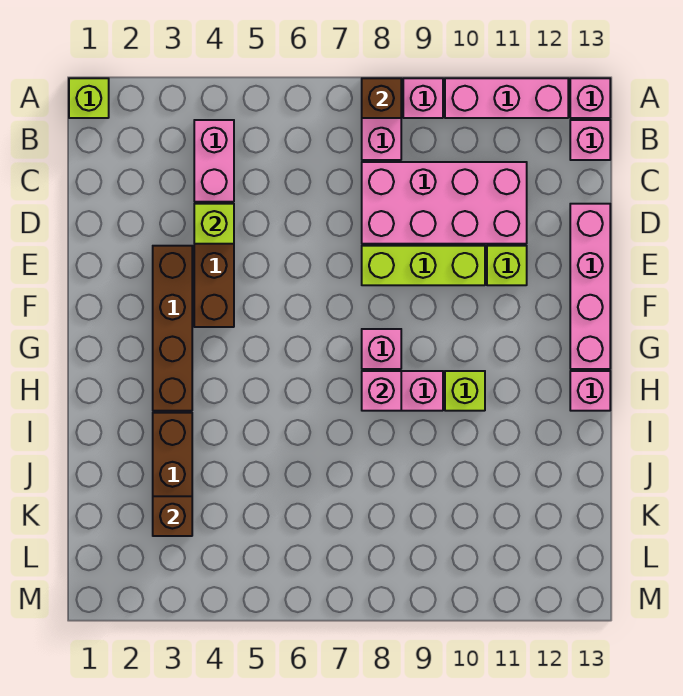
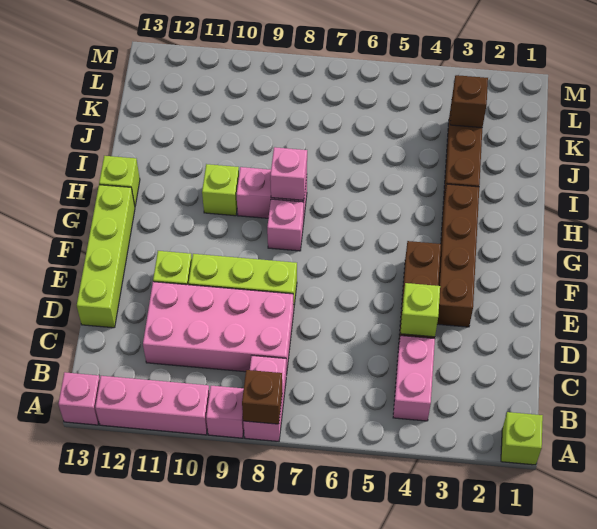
pink 1x1 brick [570,120,610,160] -> none
pink 1x4 brick [570,204,610,369] -> lime 1x4 brick [77,185,135,328]
pink 1x1 brick [570,371,610,411] -> lime 1x1 brick [99,156,140,206]

